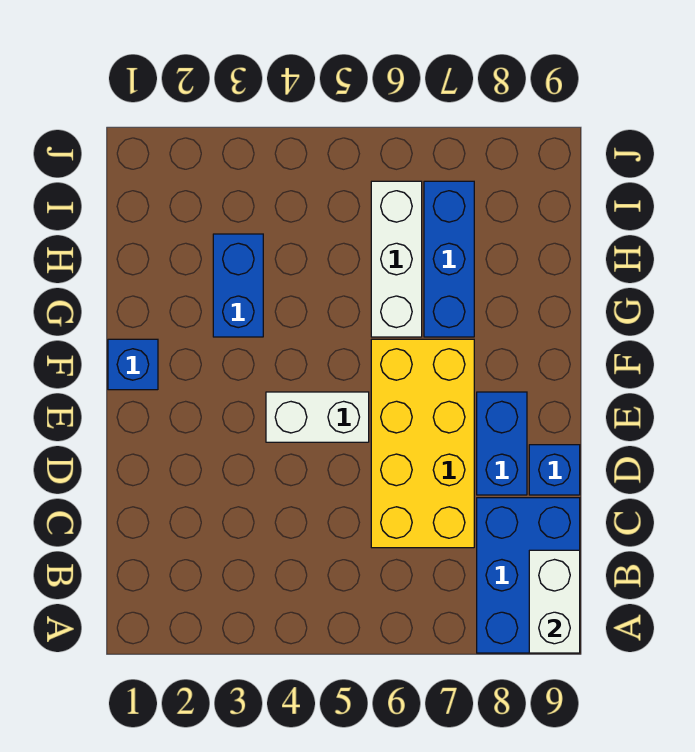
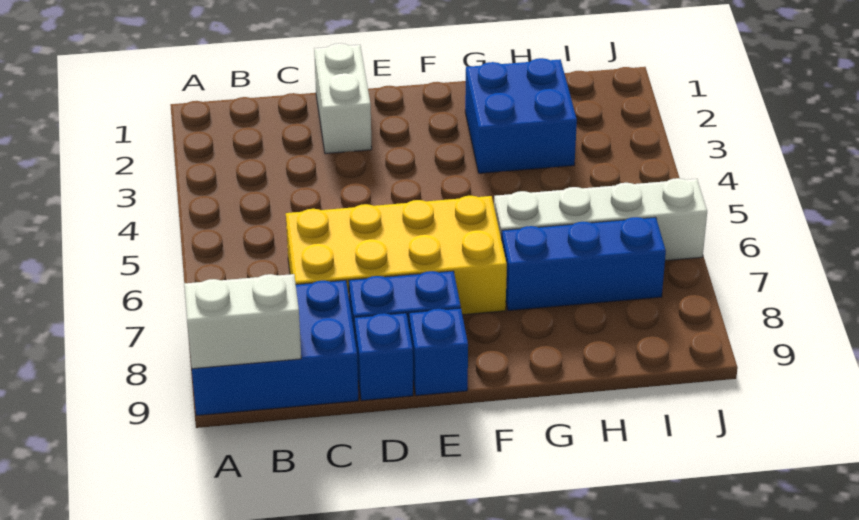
white 1x2 brick [266,392,369,442] -> white 1x2 brick moved to [314,43,372,154]
blue 1x1 brick [108,339,158,390] -> blue 1x1 brick moved to [409,308,468,396]
blue 1x2 brick [213,234,263,337] -> blue 2x2 brick [465,58,577,173]
white 1x3 brick [371,181,422,337] -> white 1x4 brick [494,178,707,261]

